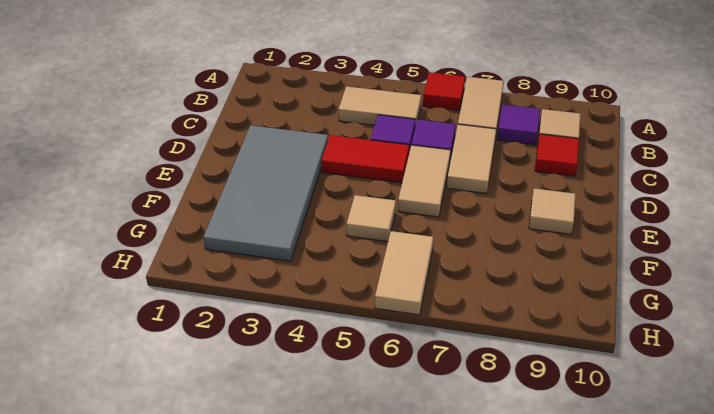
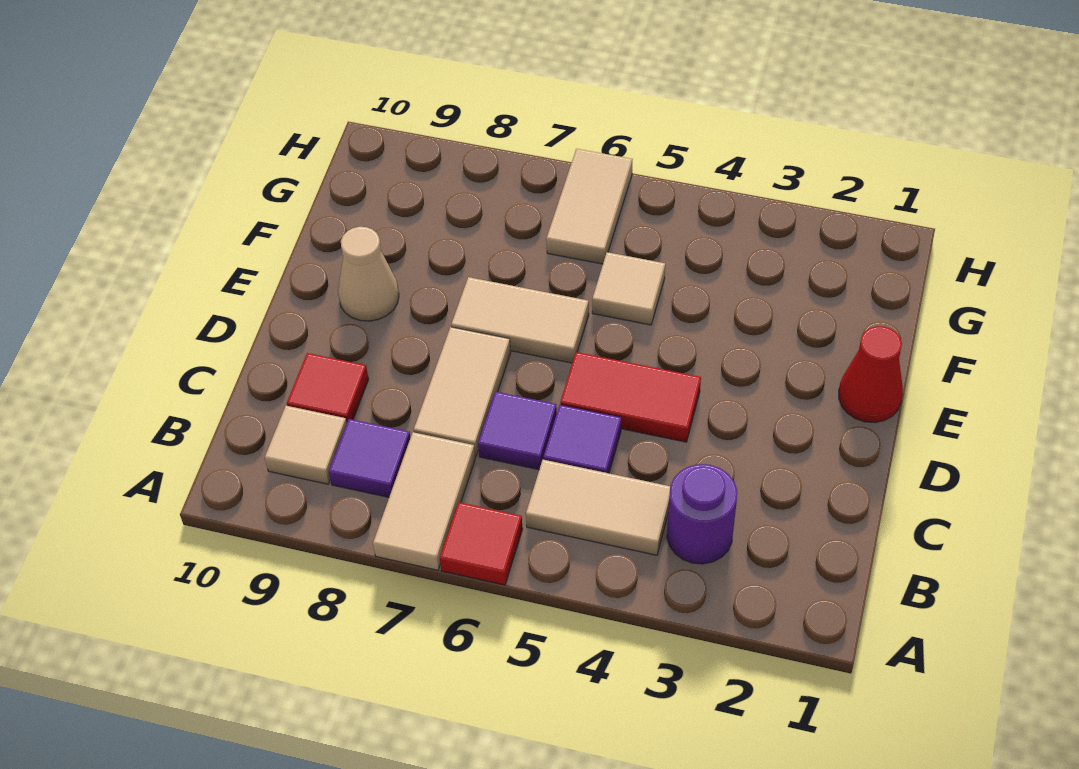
none -> purple 1x1 round brick [667,464,737,564]
grey 2x4 tile [203,125,328,261] -> none
tan 1x2 tile [398,145,451,217] -> tan 1x2 tile turned to [451,277,589,363]
none -> red 1x1 cone [839,326,903,423]
tan 1x1 tile [529,188,576,234] -> tan 1x1 cone [338,227,399,321]

